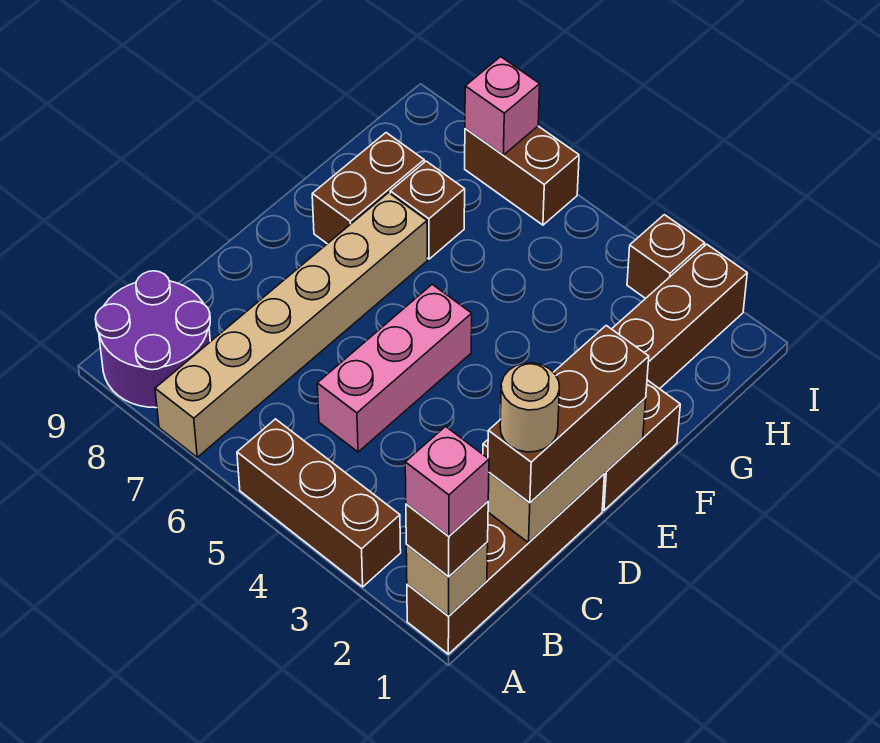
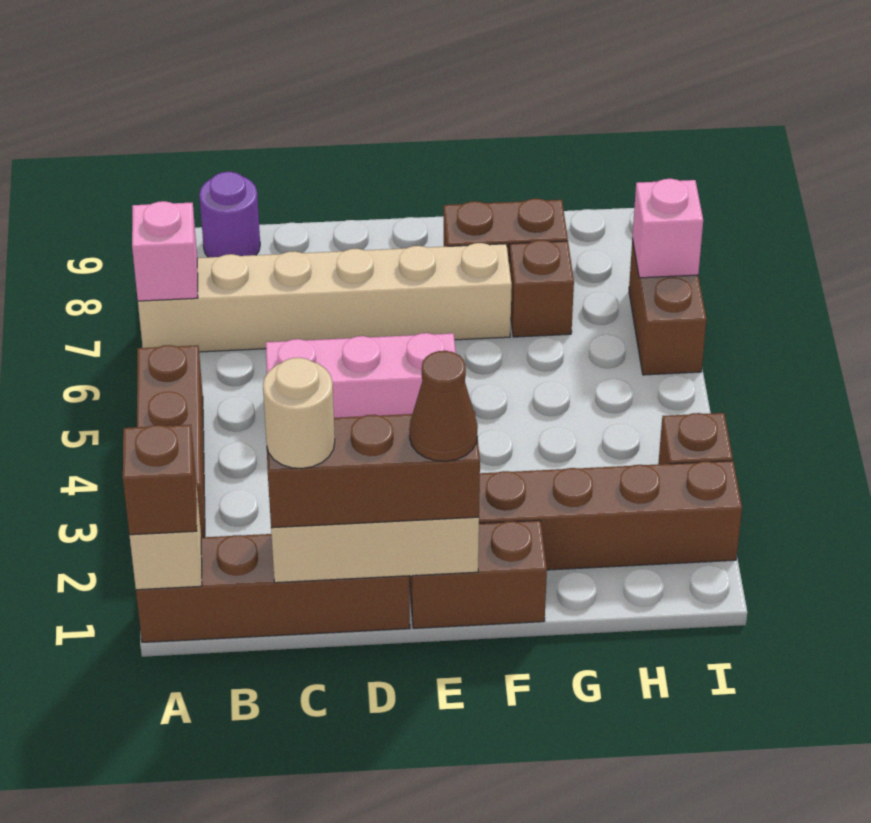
pink 1x1 brick [405,427,489,536] -> pink 1x1 brick moved to [132,201,198,301]
purple 2x2 round brick [95,271,210,408] -> purple 1x1 round brick [199,172,260,257]
none -> brown 1x1 cone [409,351,478,461]

